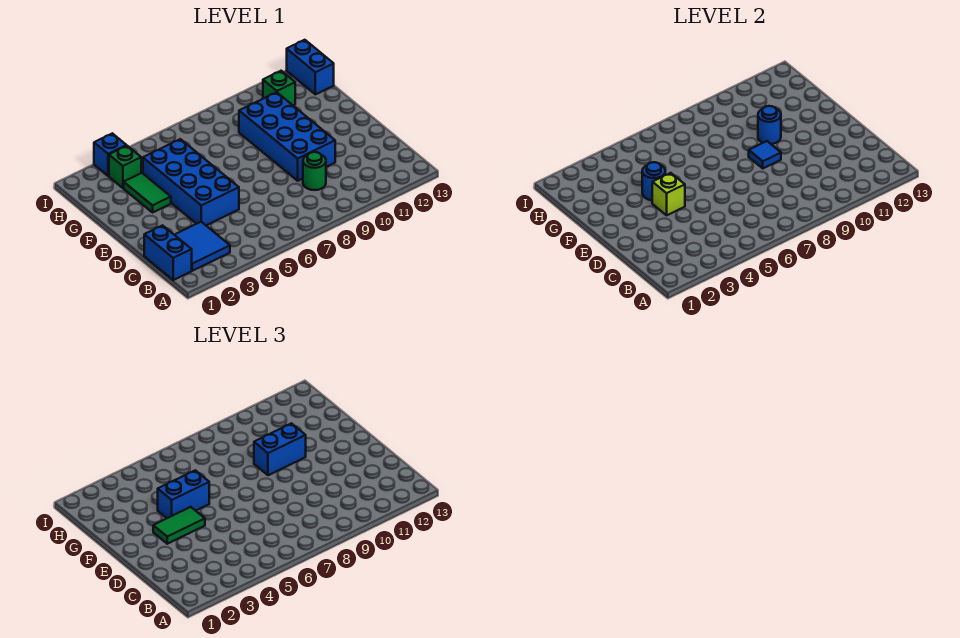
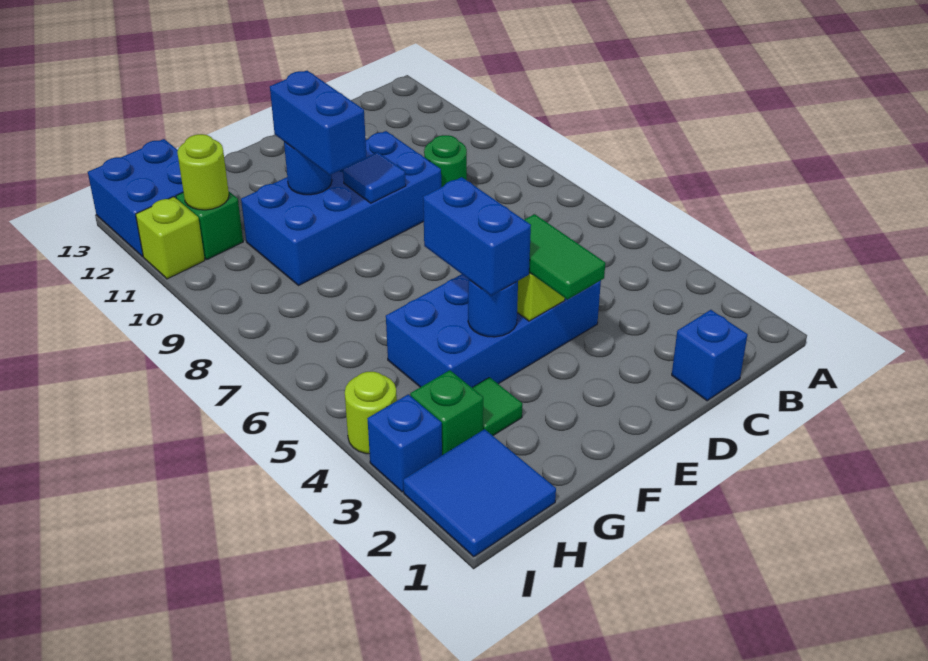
blue 1x2 brick [144,225,192,280] -> blue 1x1 brick [672,310,748,401]
blue 2x2 tile [175,222,230,271] -> blue 2x2 tile moved to [403,429,556,557]
green 1x2 tile [124,173,171,212] -> green 1x1 tile [472,377,522,436]
none -> lime 1x1 round brick [177,134,229,210]
blue 1x2 brick [287,40,334,94] -> blue 2x2 brick [88,139,183,256]
none -> lime 1x1 round brick [345,372,397,454]
none -> lime 1x1 brick [136,197,205,279]

